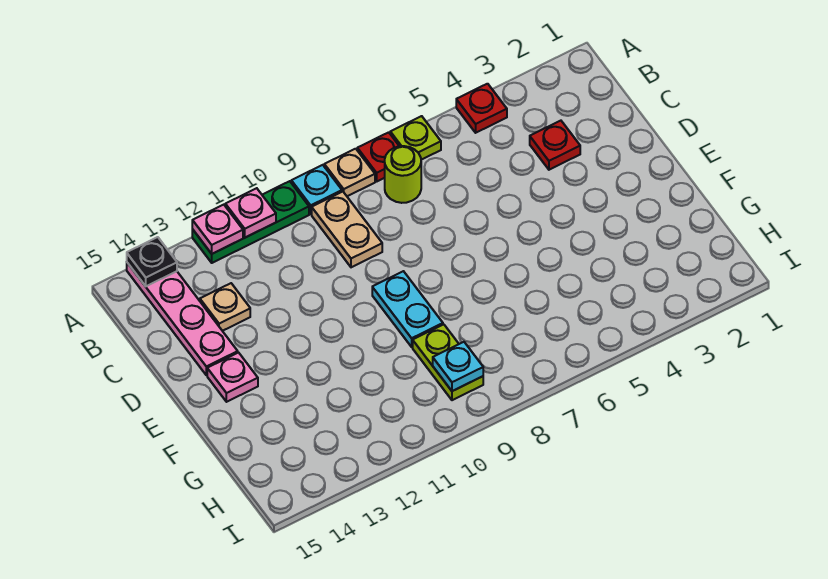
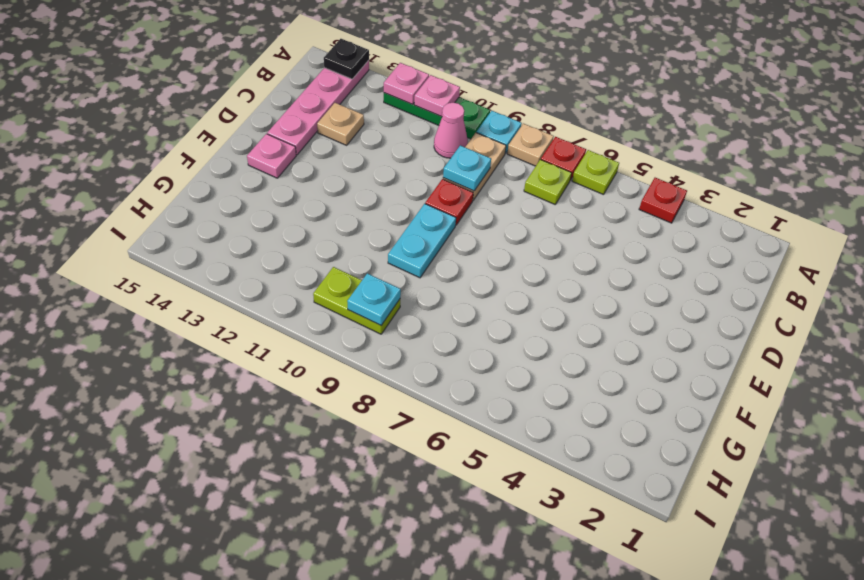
lime 1x1 round brick [385,146,421,203] -> lime 1x1 plate [524,160,572,204]
none -> pink 1x1 cone [434,103,468,158]
red 1x1 plate [530,121,580,170] -> red 1x1 plate moved to [425,179,473,225]
none -> cyan 1x1 plate [443,145,491,191]
lime 1x2 plate [413,324,483,400] -> lime 1x2 plate turned to [313,267,400,334]

